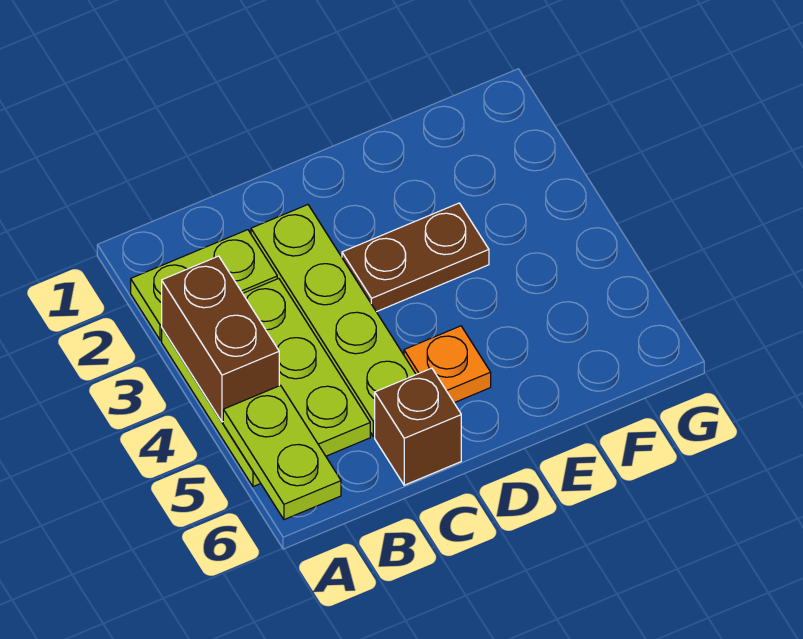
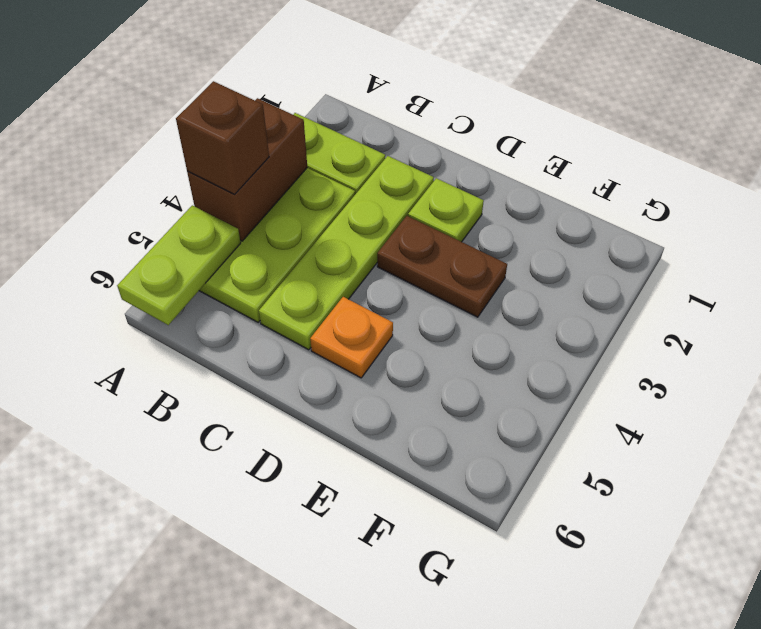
brown 1x1 brick [375,368,461,485] -> brown 1x1 brick moved to [176,81,269,194]
none -> lime 1x1 plate [408,178,484,242]

